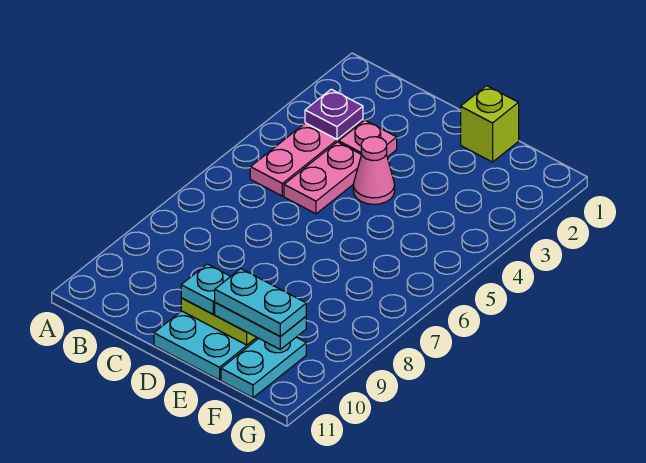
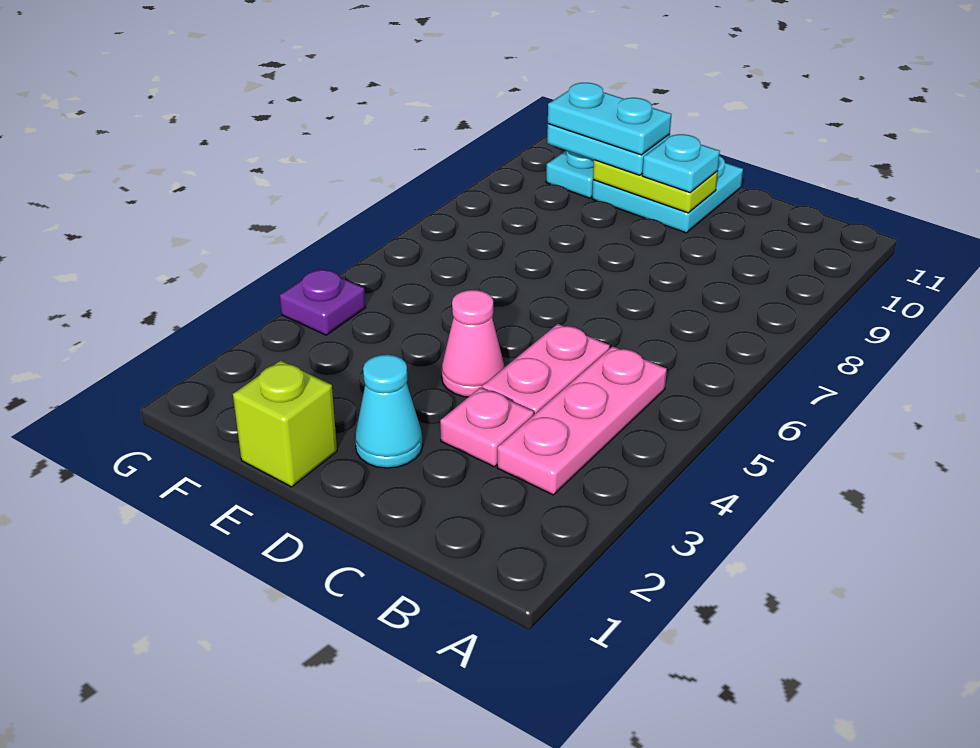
purple 1x1 plate [305,89,363,139] -> purple 1x1 plate moved to [280,269,366,335]
none -> cyan 1x1 cone [355,355,423,468]

